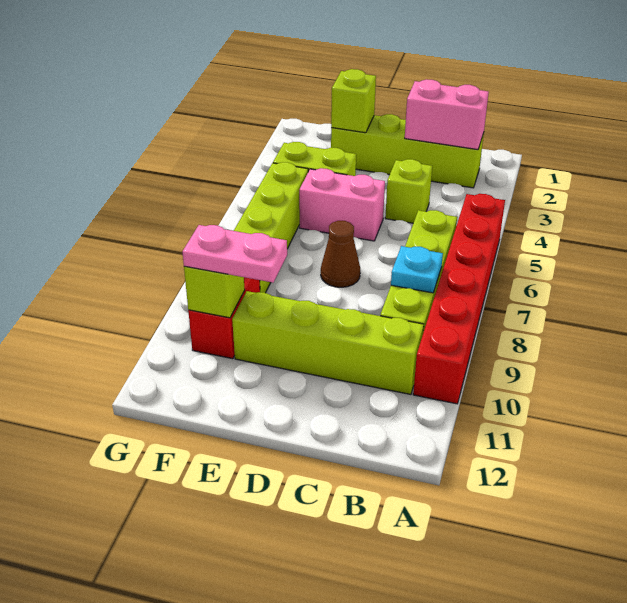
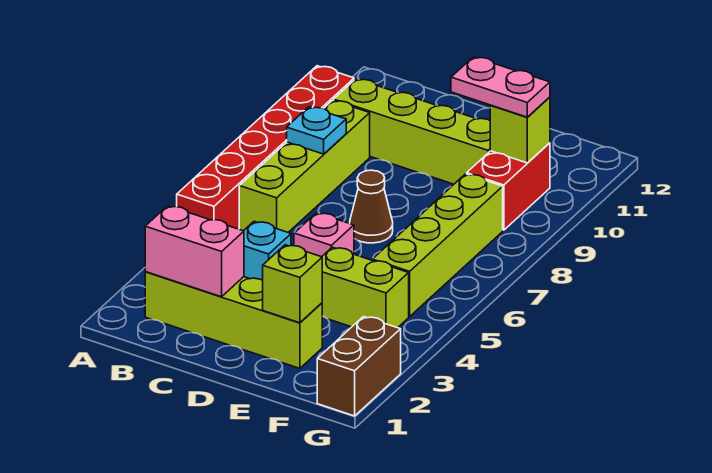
lime 1x1 brick [385,159,432,223] -> cyan 1x1 brick [244,221,291,280]
pink 1x2 brick [299,168,385,241] -> pink 1x1 brick [294,213,354,257]
none -> brown 1x2 brick [317,317,401,416]

